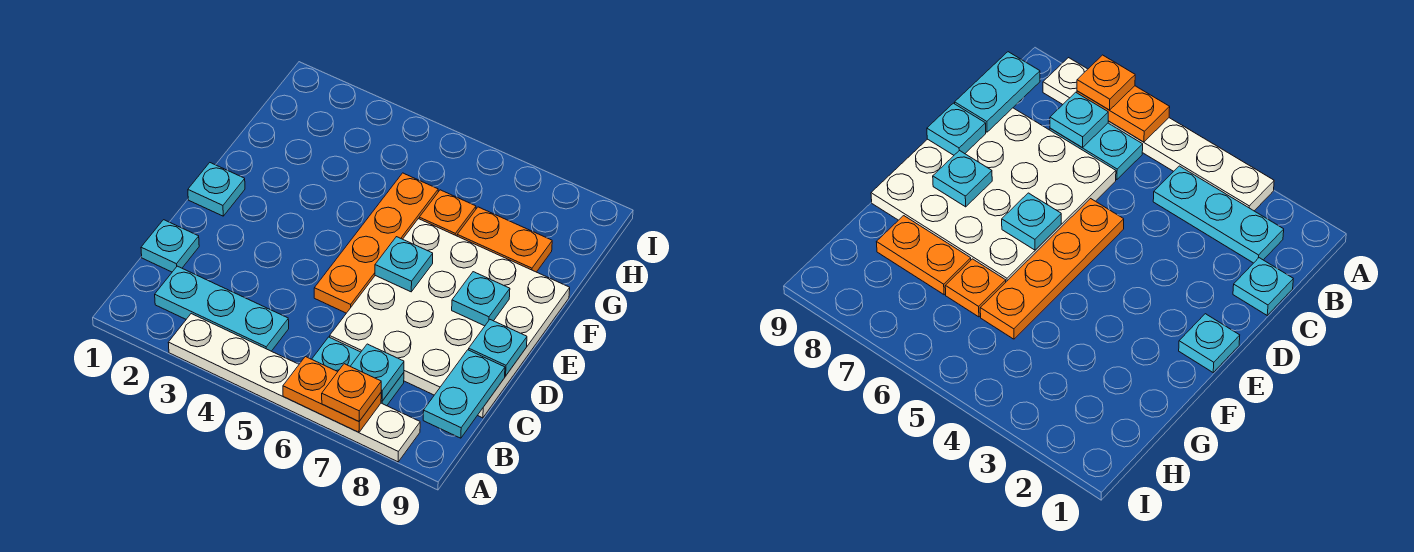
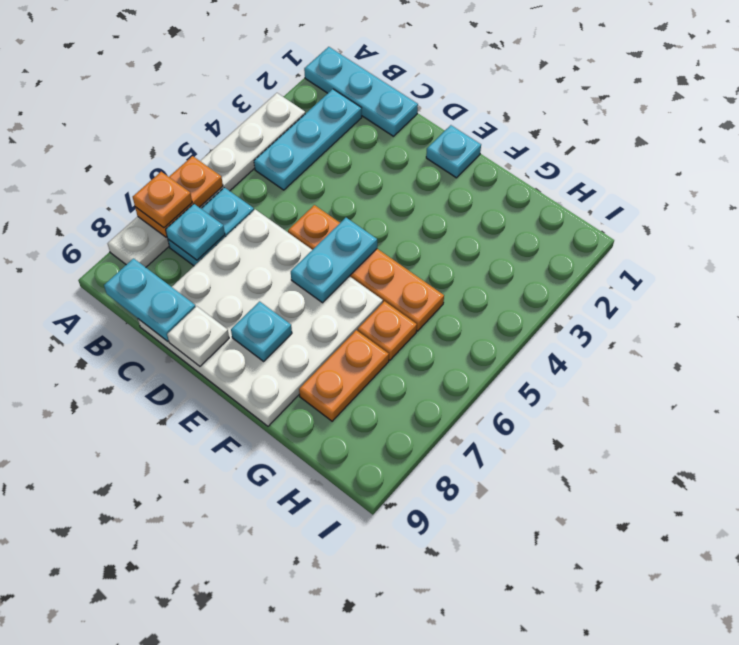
cyan 1x1 plate [141,220,199,272] -> cyan 1x3 plate [304,47,418,136]
cyan 1x1 plate [469,320,527,376] -> white 1x1 plate [167,306,229,366]
cyan 1x1 plate [375,237,433,292] -> cyan 1x2 plate [291,218,377,303]

